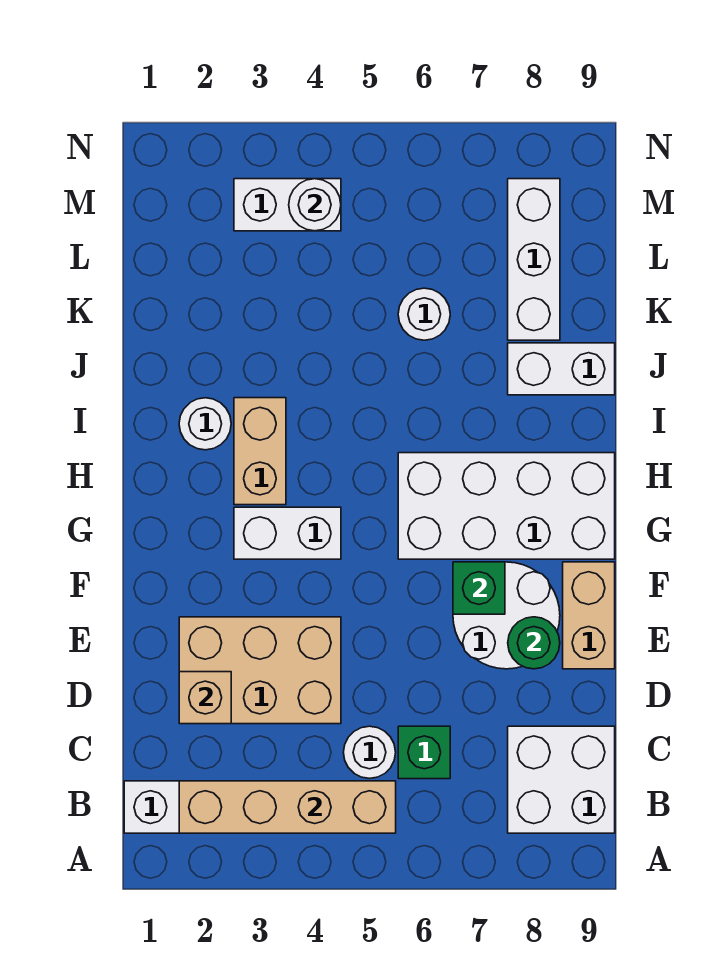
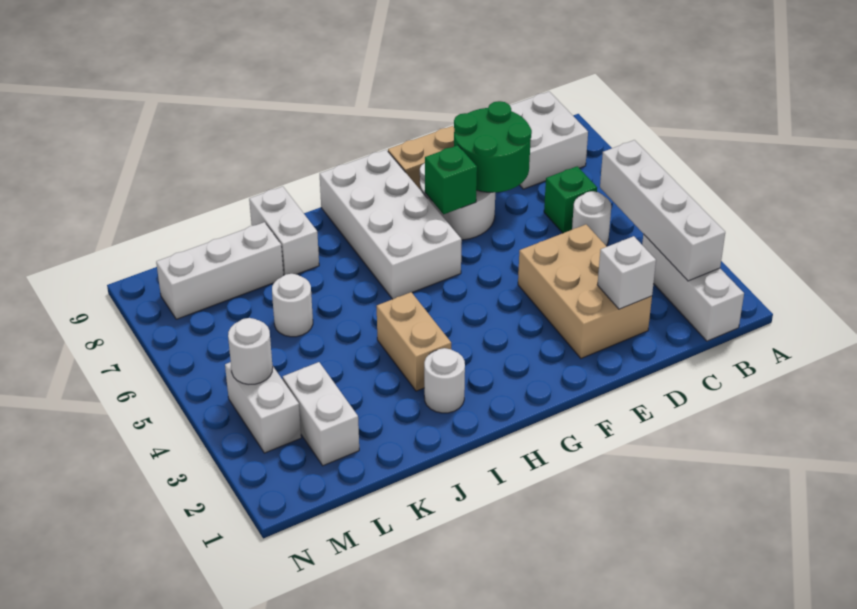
tan 1x4 brick [179,781,396,833] -> white 1x4 brick [600,140,725,281]
tan 1x1 brick [179,672,231,724] -> white 1x1 brick [597,236,656,309]
green 1x1 round brick [508,617,560,669] -> green 2x2 round brick [454,101,532,192]
white 1x2 brick [234,507,341,559] -> white 1x2 brick moved to [282,362,359,466]
tan 1x2 brick [234,398,286,505] -> tan 1x2 brick turned to [377,292,451,391]

